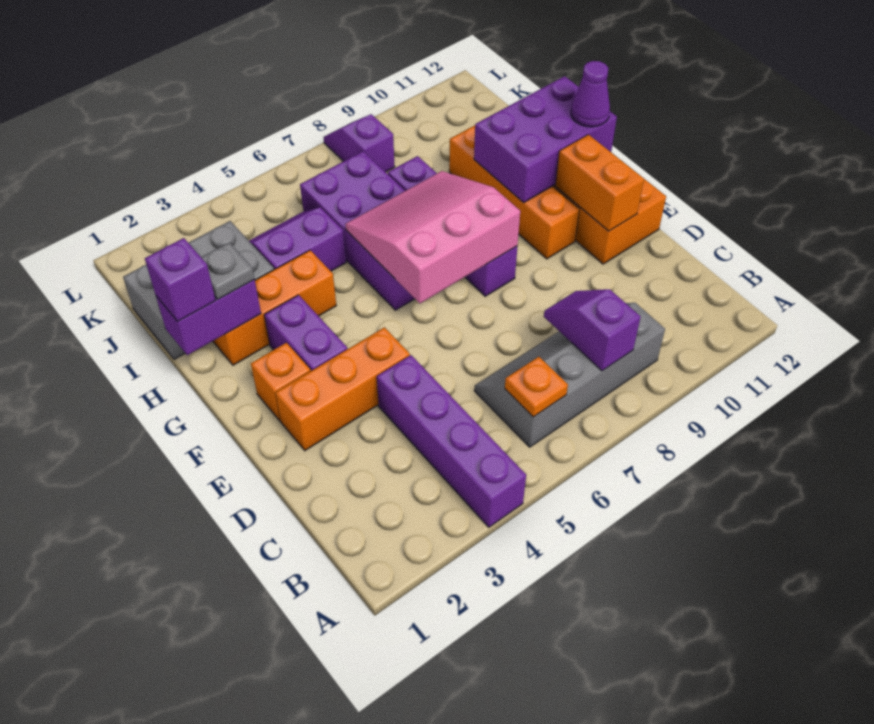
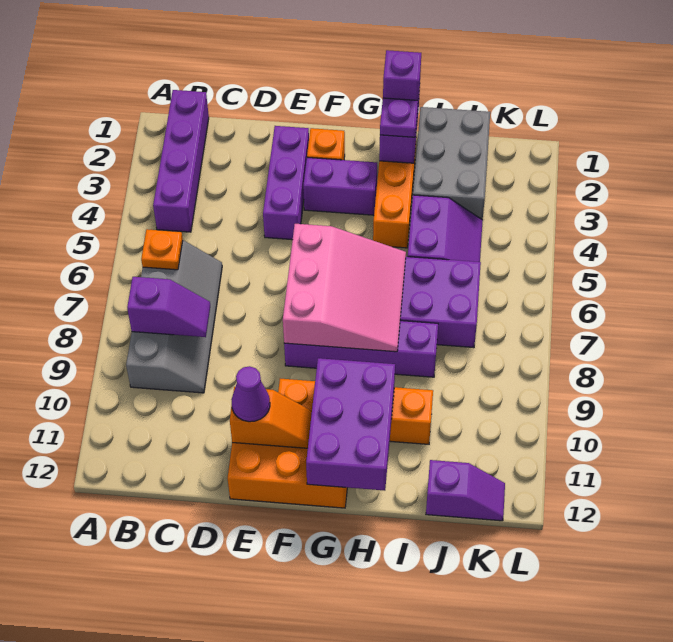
purple 1x4 brick [377,355,526,527] -> purple 1x4 brick turned to [153,90,209,232]
orange 1x3 brick [276,327,410,450] -> purple 1x3 brick [263,126,309,240]
orange 1x2 brick [555,135,644,231] -> orange 1x2 slope [230,387,312,448]
purple 1x1 cone [571,61,610,127] -> purple 1x1 cone moved to [231,366,270,422]
grey 1x1 plate [201,242,254,299] -> purple 1x1 plate [380,98,418,137]
purple 1x2 slope [323,114,395,172] -> purple 1x2 slope moved to [426,460,505,521]

